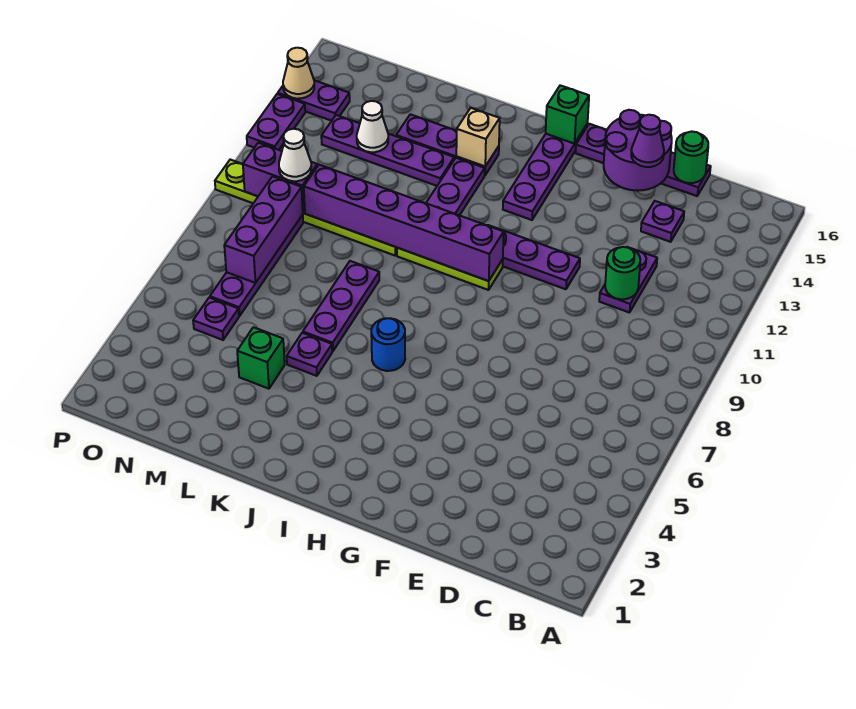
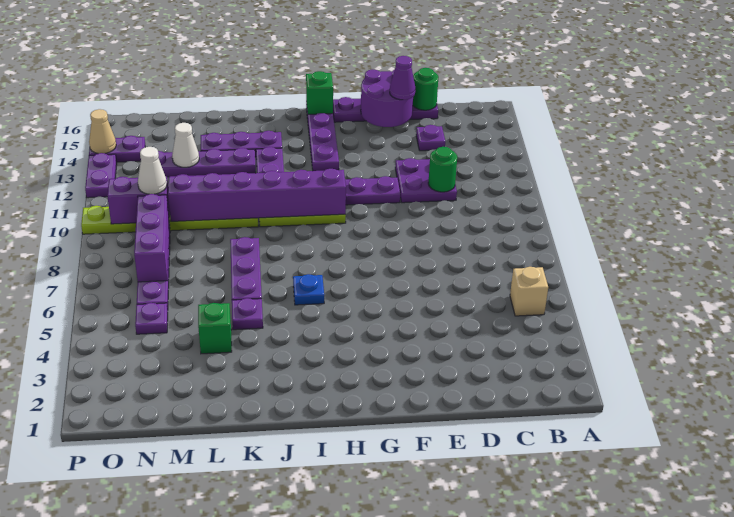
purple 1x2 plate [599,247,657,313] -> purple 2x2 plate [395,158,457,203]
blue 1x1 round brick [371,318,405,371] -> blue 1x1 plate [293,274,324,305]
tan 1x1 brick [456,108,500,166] -> tan 1x1 brick moved to [510,267,548,316]

